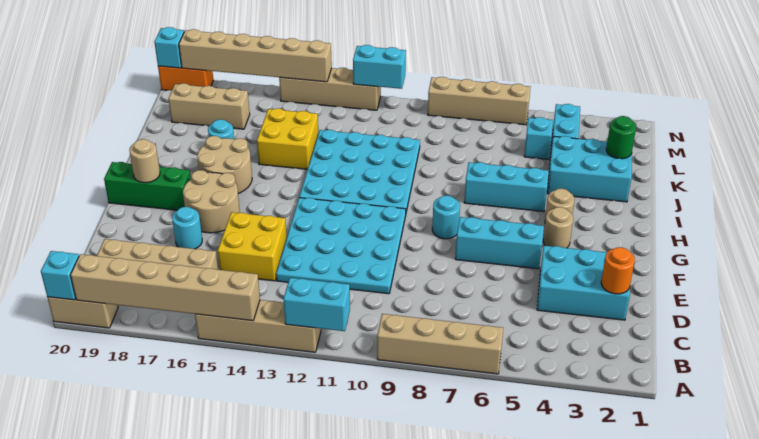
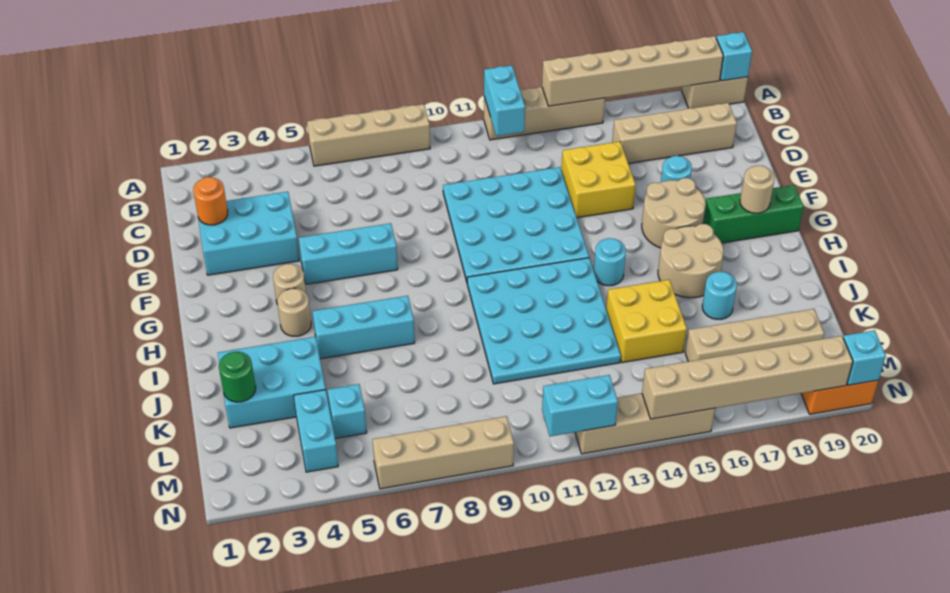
cyan 1x2 brick [283,278,350,331] -> cyan 1x2 brick turned to [484,66,525,136]
cyan 1x1 round brick [432,195,460,239] -> cyan 1x1 round brick moved to [594,238,626,286]
tan 1x3 brick [168,83,250,129] -> tan 1x4 brick [685,309,824,362]

